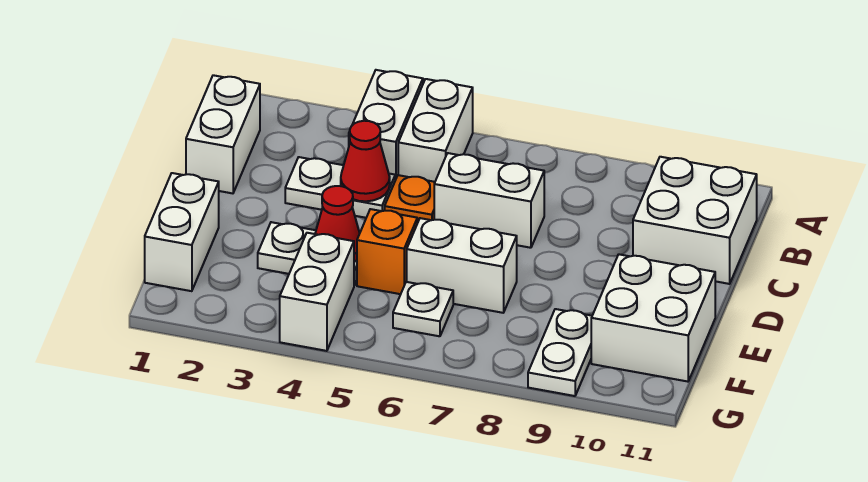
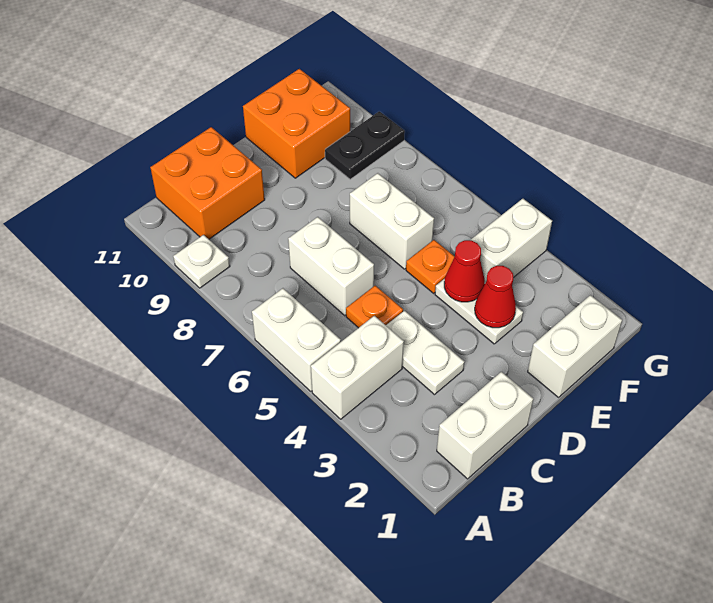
white 1x2 brick [398,79,473,182] -> white 1x2 brick turned to [252,288,341,391]
white 2x2 brick [633,157,757,284] -> orange 2x2 brick [150,127,265,239]
red 1x1 cone [341,121,390,201] -> red 1x1 cone moved to [475,266,516,328]
orange 1x1 brick [357,209,417,294] -> orange 1x1 plate [406,240,455,293]
white 2x2 brick [591,254,715,382] -> orange 2x2 brick [243,69,350,178]
white 1x1 plate [393,282,453,336] -> white 1x1 plate moved to [173,235,230,288]
white 1x2 plate [528,309,592,396] -> black 1x2 plate [325,111,405,179]

